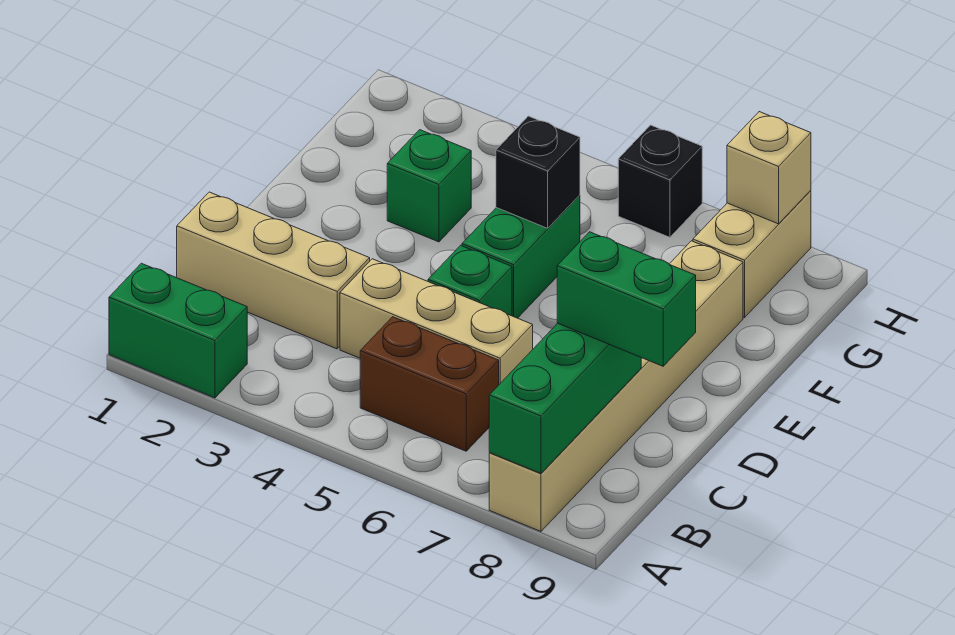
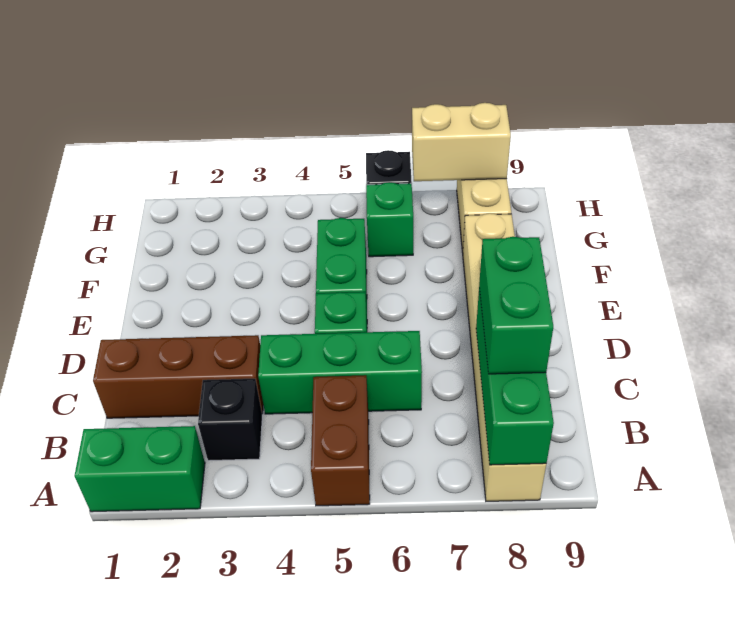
brown 1x2 brick [360,317,499,451] -> brown 1x2 brick turned to [311,375,370,506]
tan 1x3 brick [177,192,370,349] -> brown 1x3 brick [93,335,263,418]
tan 1x3 brick [340,259,533,384] -> green 1x3 brick [258,331,422,414]
green 1x2 brick [557,232,696,366] -> green 1x2 brick turned to [479,237,553,374]
green 1x1 brick [387,130,471,242] -> green 1x1 brick moved to [366,182,413,257]
black 1x1 brick [496,116,580,228] -> black 1x1 brick moved to [198,379,262,461]
tan 1x1 brick [727,112,811,224] -> tan 1x2 brick [412,103,511,181]

